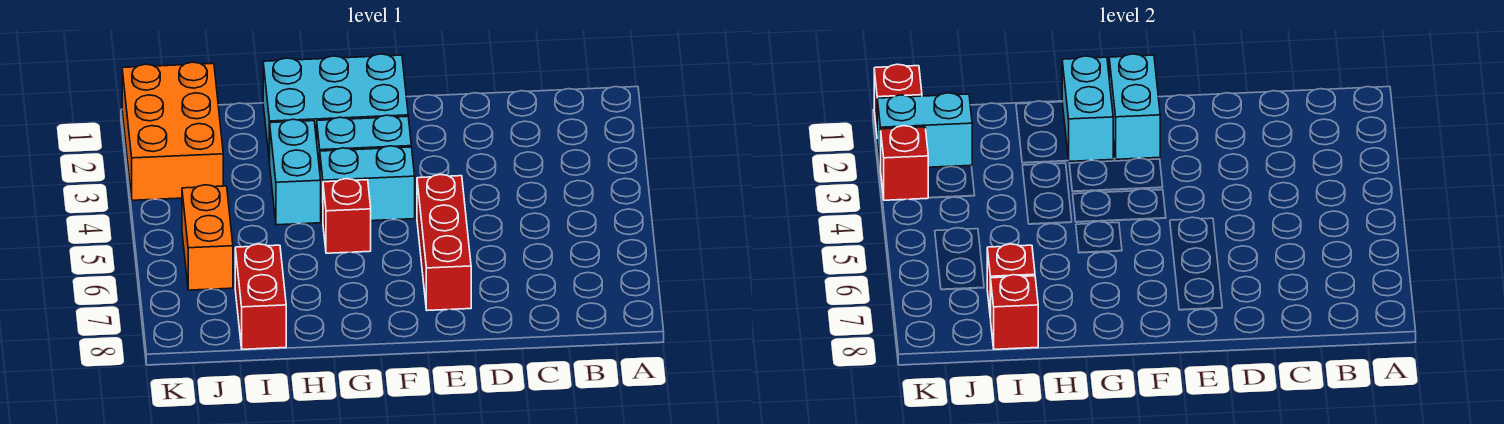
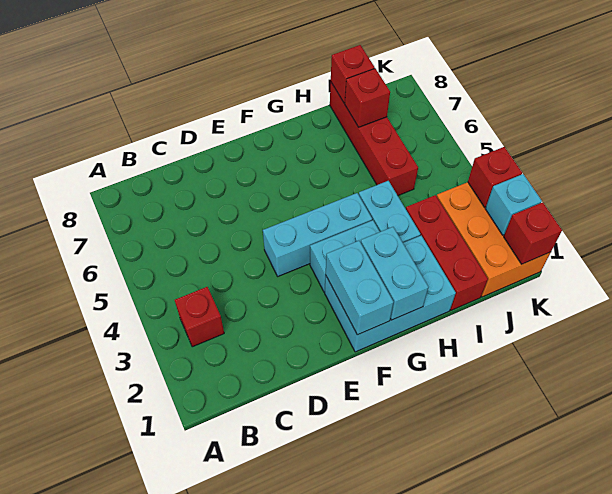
red 1x3 brick [417,175,471,310] -> red 1x3 brick moved to [406,195,488,310]
cyan 1x2 brick [320,146,415,221] -> cyan 1x3 brick [263,193,372,276]
red 1x1 brick [323,179,371,253] -> red 1x1 brick moved to [175,287,224,347]
red 1x2 brick [235,244,286,349] -> red 1x4 brick [330,83,418,195]
cyan 1x2 brick [877,93,972,169] -> cyan 1x1 brick [485,174,542,235]
orange 1x2 brick [182,185,233,290] -> none

